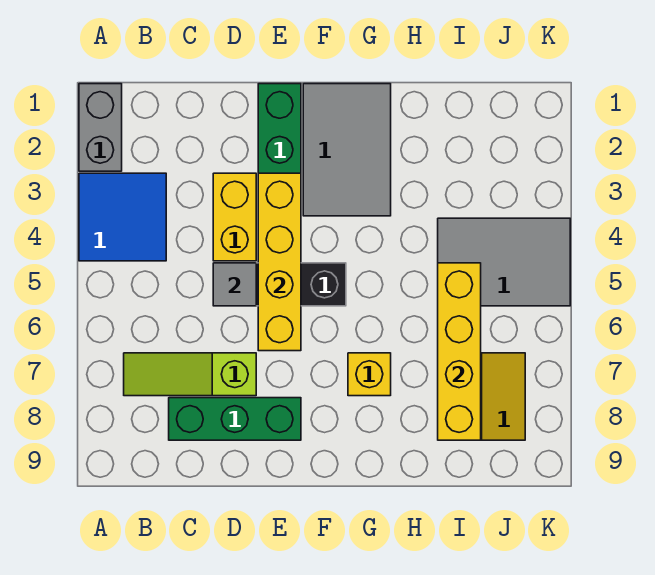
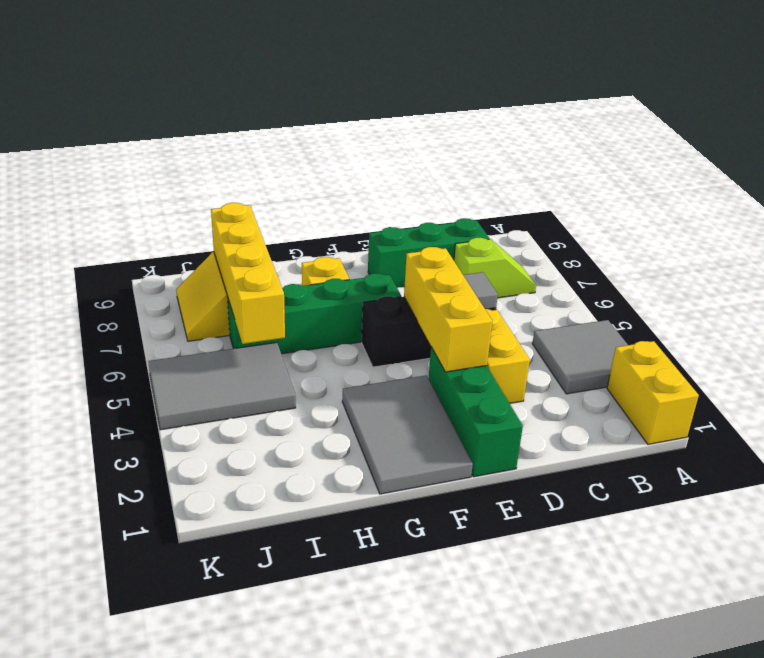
grey 1x2 brick [79,84,122,171] -> yellow 1x2 brick [607,341,699,444]
blue 2x2 tile [79,173,166,261] -> grey 2x2 tile [532,320,628,394]
lime 1x3 slope [124,353,256,396] -> lime 1x2 slope [454,238,536,298]
yellow 1x4 brick [258,173,301,351] -> yellow 1x3 brick [404,247,492,372]
none -> green 1x4 brick [227,273,401,354]

